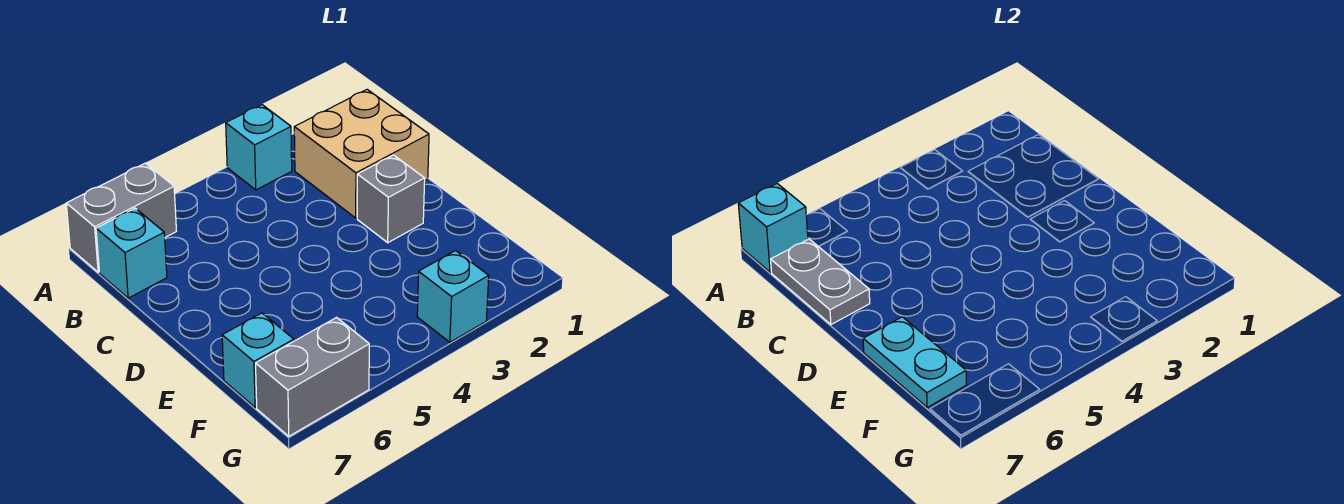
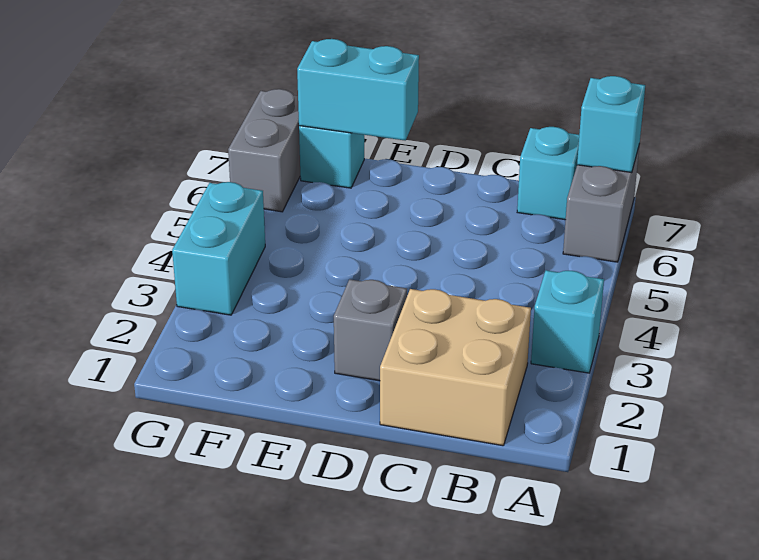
grey 1x2 plate [771,239,870,324] -> none
cyan 1x2 plate [863,317,966,407] -> cyan 1x2 brick [297,39,419,141]
cyan 1x1 brick [417,251,489,342] -> cyan 1x2 brick [172,182,265,315]

